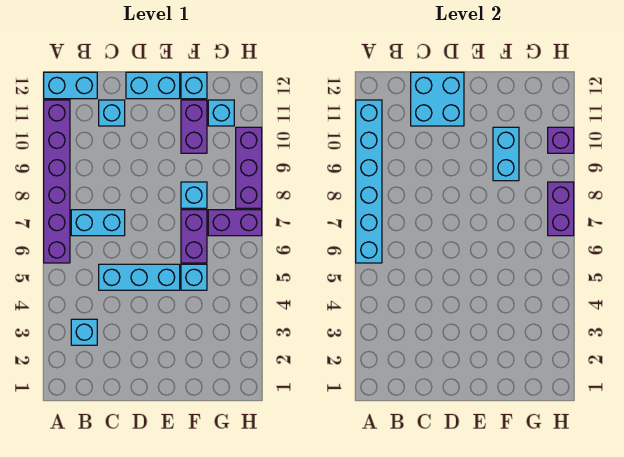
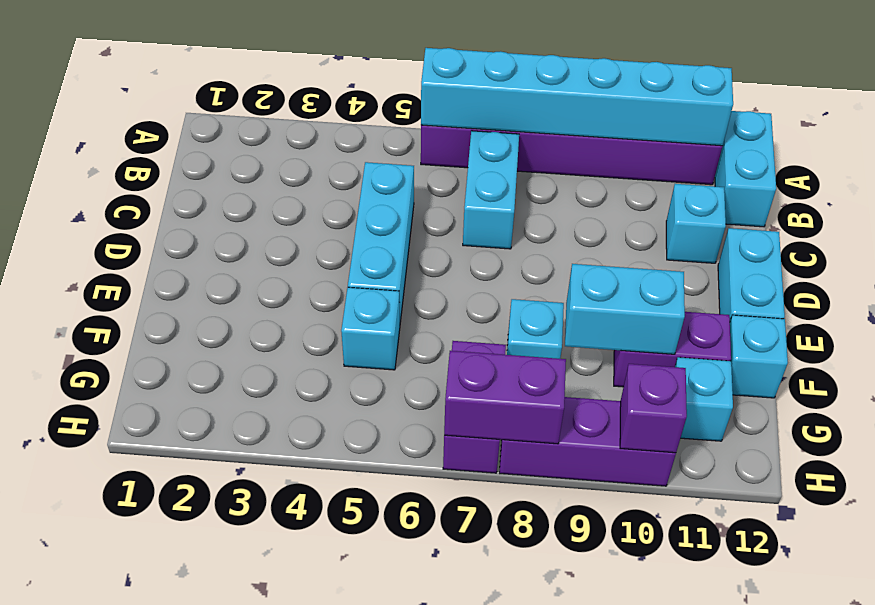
cyan 1x1 brick [71,319,97,345] -> none
cyan 2x2 brick [411,72,464,126] -> none
purple 1x2 brick [181,210,207,263] -> none

